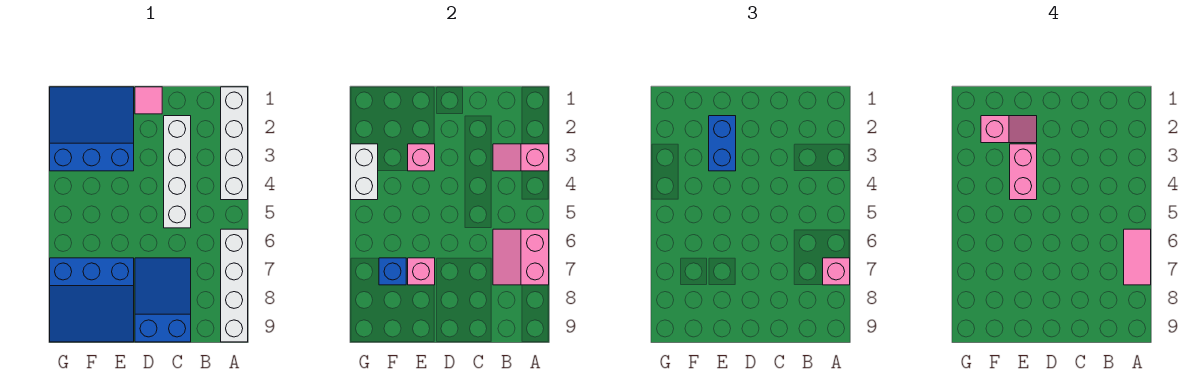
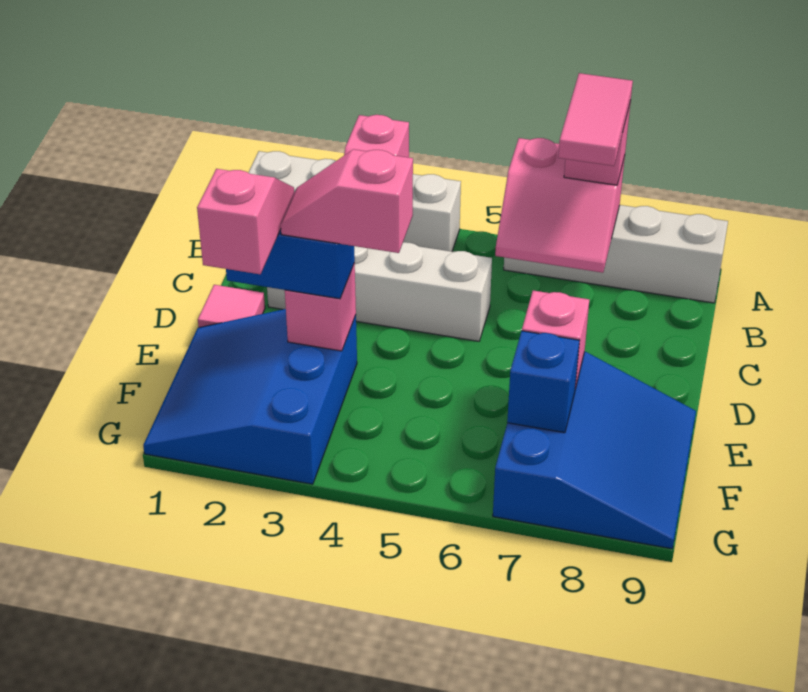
pink 1x2 tile [1124,229,1151,285] -> pink 1x2 tile turned to [558,73,633,166]
blue 2x3 slope [135,258,191,342] -> none
pink 1x2 brick [1010,144,1037,200] -> pink 1x2 slope [281,149,413,253]
white 1x2 brick [351,144,378,200] -> none

